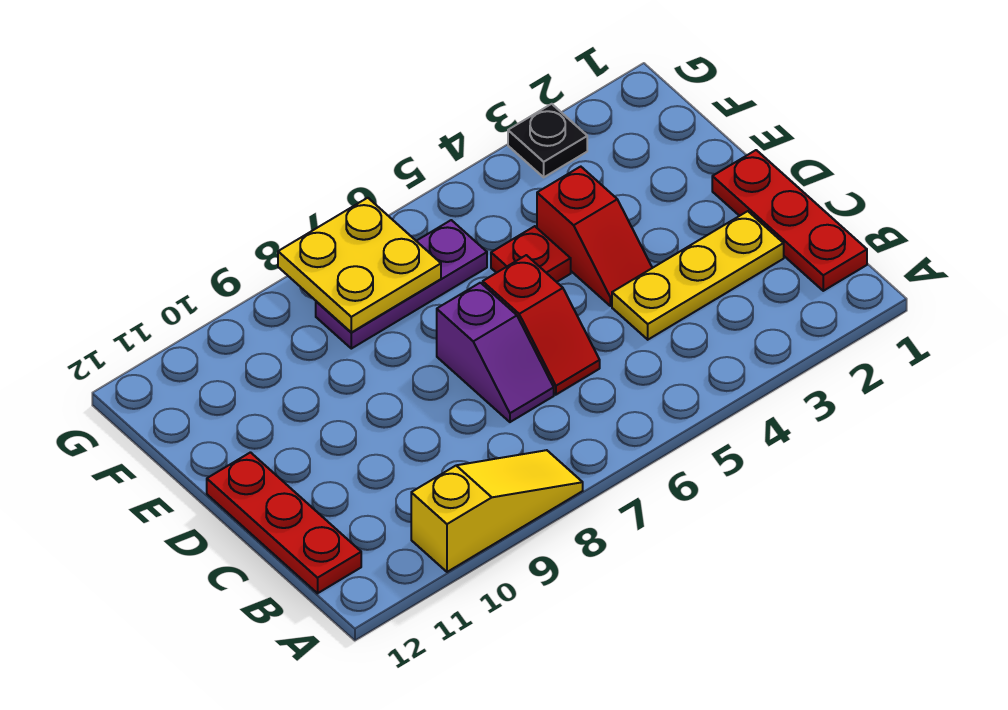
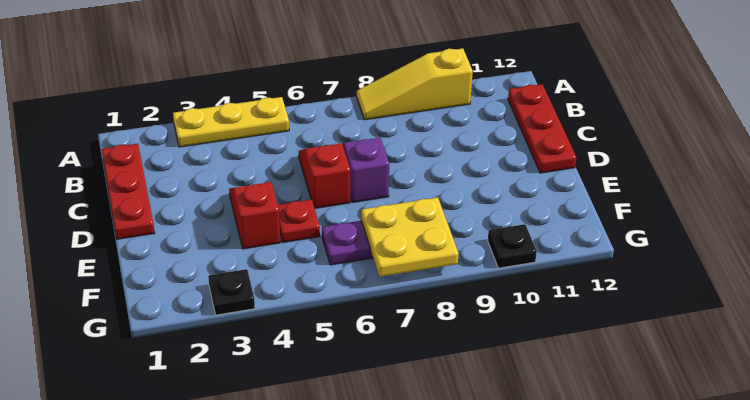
yellow 1x3 plate [612,211,784,340] -> yellow 1x3 plate moved to [173,97,289,147]
none -> black 1x1 plate [488,224,537,268]

